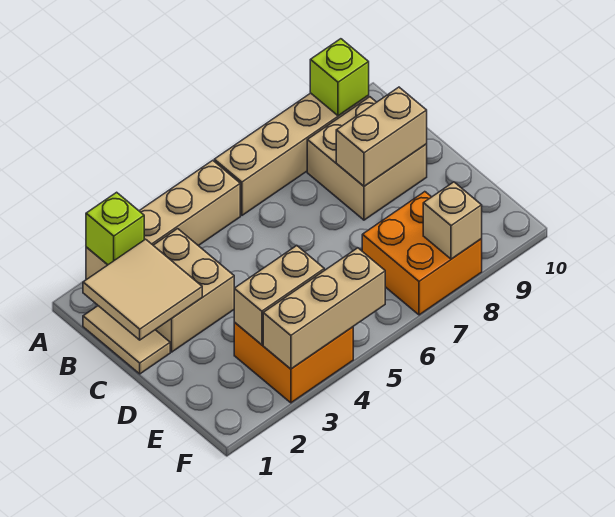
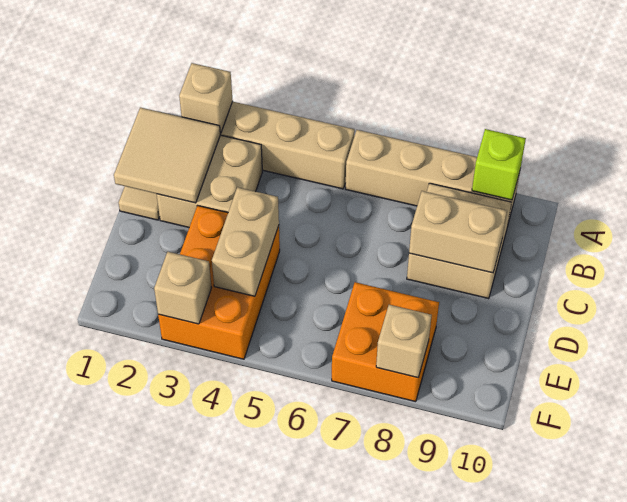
lime 1x1 brick [86,192,144,265] -> tan 1x1 brick [179,63,233,133]
orange 2x2 brick [234,322,353,403] -> orange 2x3 brick [158,206,280,359]
tan 1x2 brick [234,246,324,345] -> tan 1x2 brick turned to [212,187,279,296]
tan 1x3 brick [263,248,385,369] -> tan 1x1 brick [154,252,212,324]

